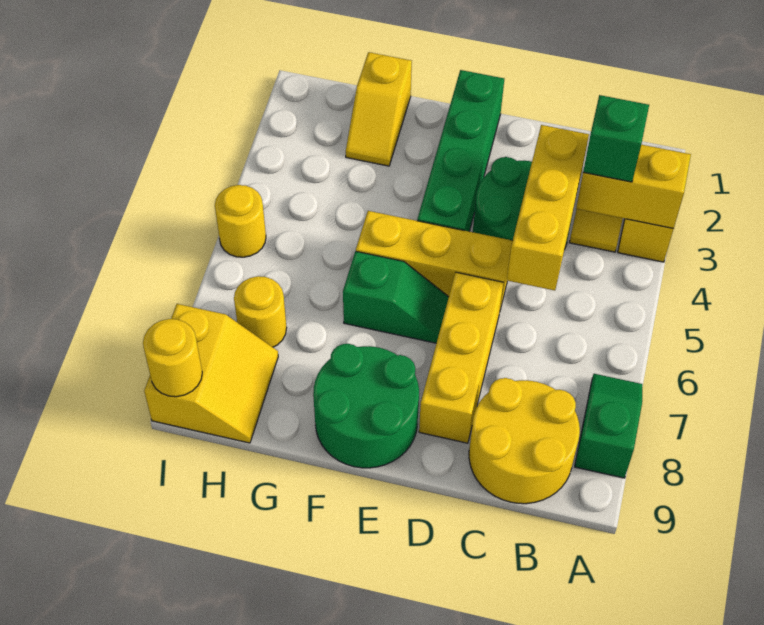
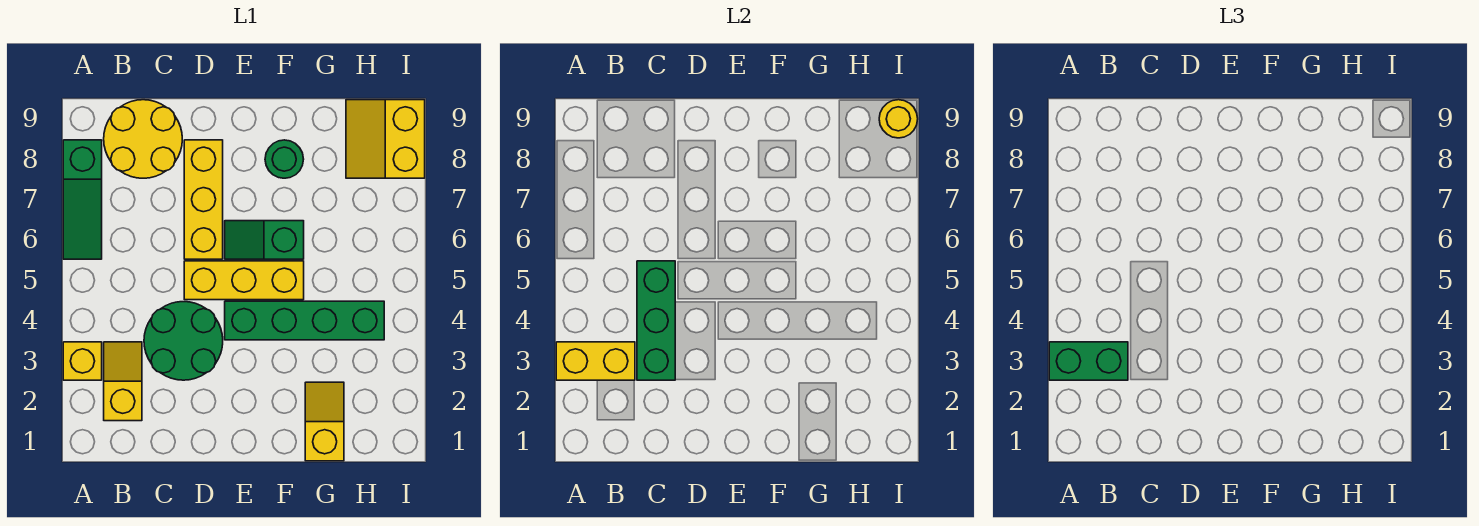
green 1x2 slope [575,374,642,478] -> green 1x3 slope [63,140,102,259]
green 1x1 brick [583,95,649,182] -> green 1x2 brick [1049,342,1128,380]
yellow 1x3 brick [507,125,589,290] -> green 1x3 brick [637,261,675,380]
green 1x4 brick [417,70,504,231] -> green 1x4 brick turned to [225,301,384,340]
green 2x2 round brick [313,344,419,468] -> green 1x1 round brick [265,140,304,178]
yellow 1x1 round brick [234,276,287,347] -> none
yellow 1x1 round brick [215,185,266,257] -> none

